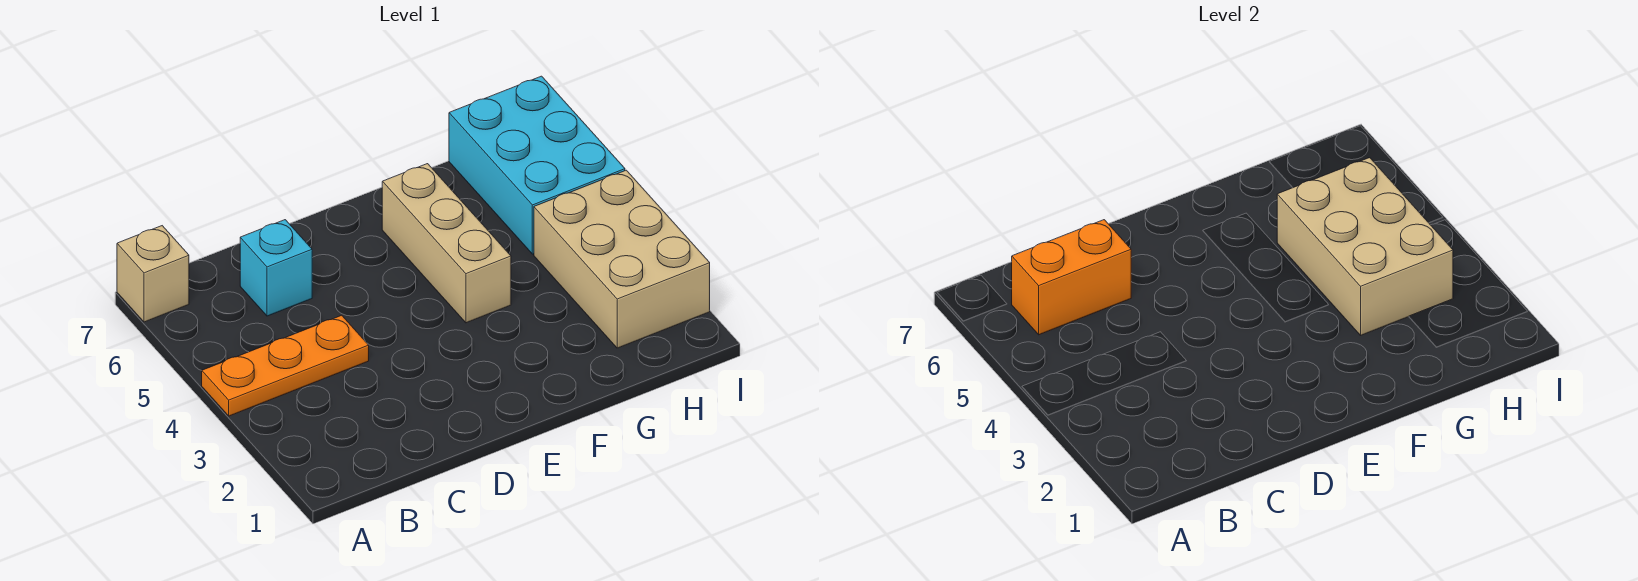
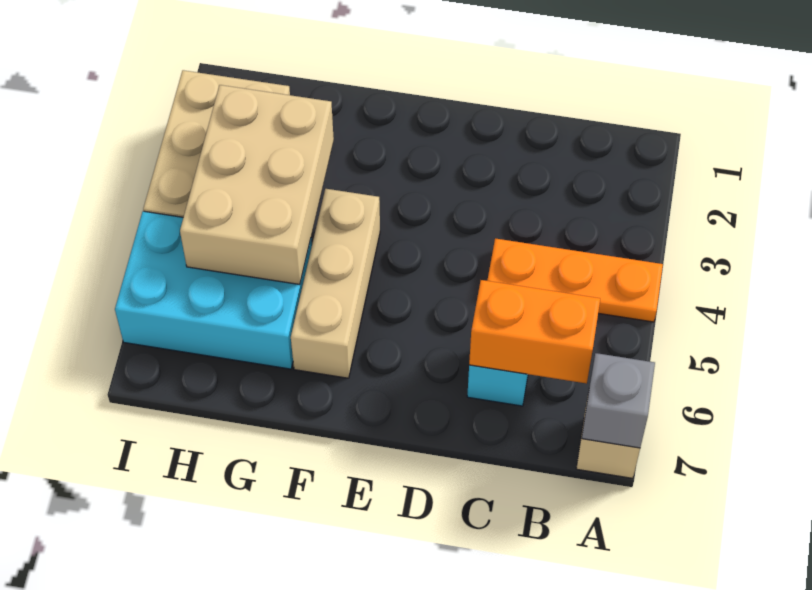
none -> grey 1x1 brick [582,353,655,448]
cyan 2x3 brick [449,76,625,254] -> cyan 2x3 brick turned to [115,211,312,369]

